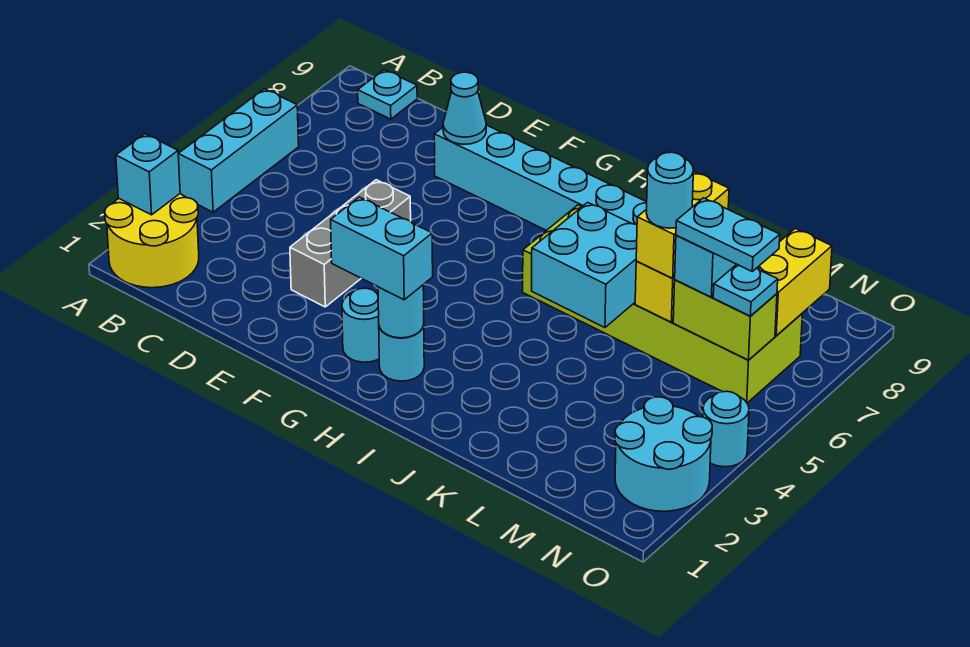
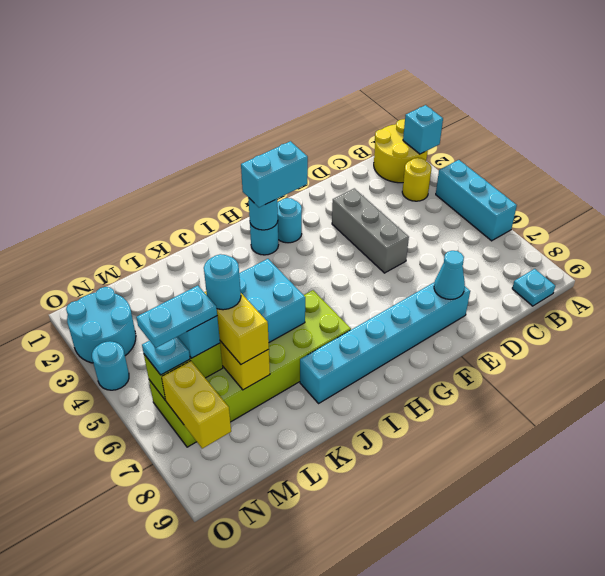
none -> yellow 1x1 round brick [402,158,431,201]

